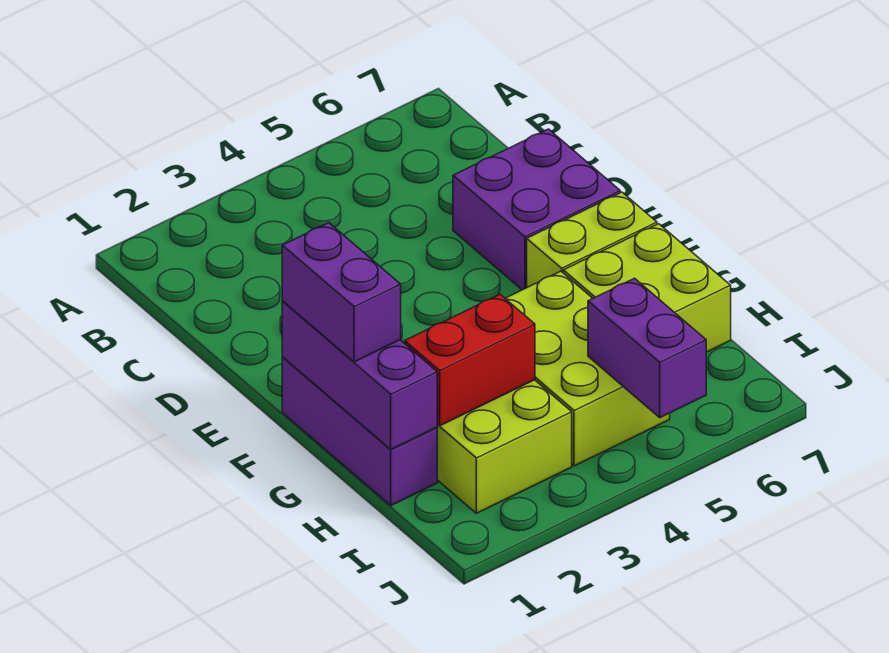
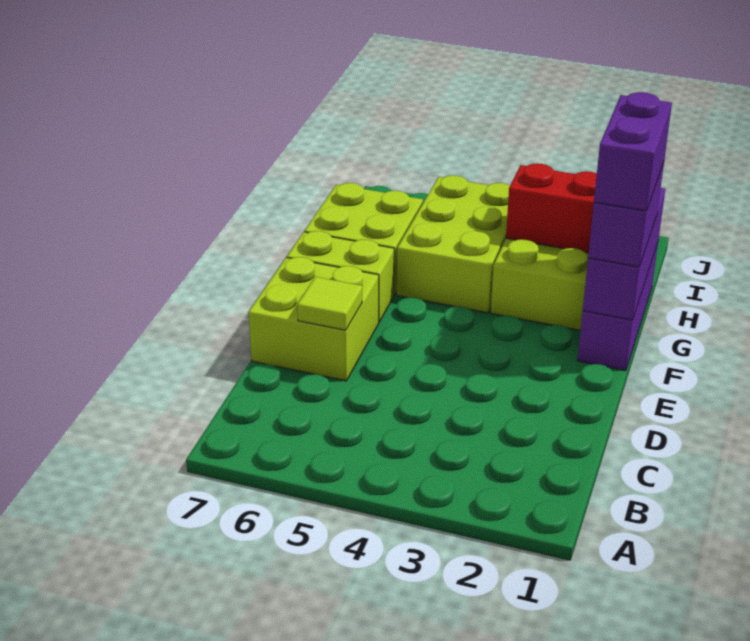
purple 2x2 brick [453,129,620,290] -> lime 2x2 brick [249,257,379,381]
none -> lime 1x1 tile [297,277,362,330]
purple 1x2 brick [588,278,706,418] -> purple 1x2 brick moved to [594,92,672,211]

